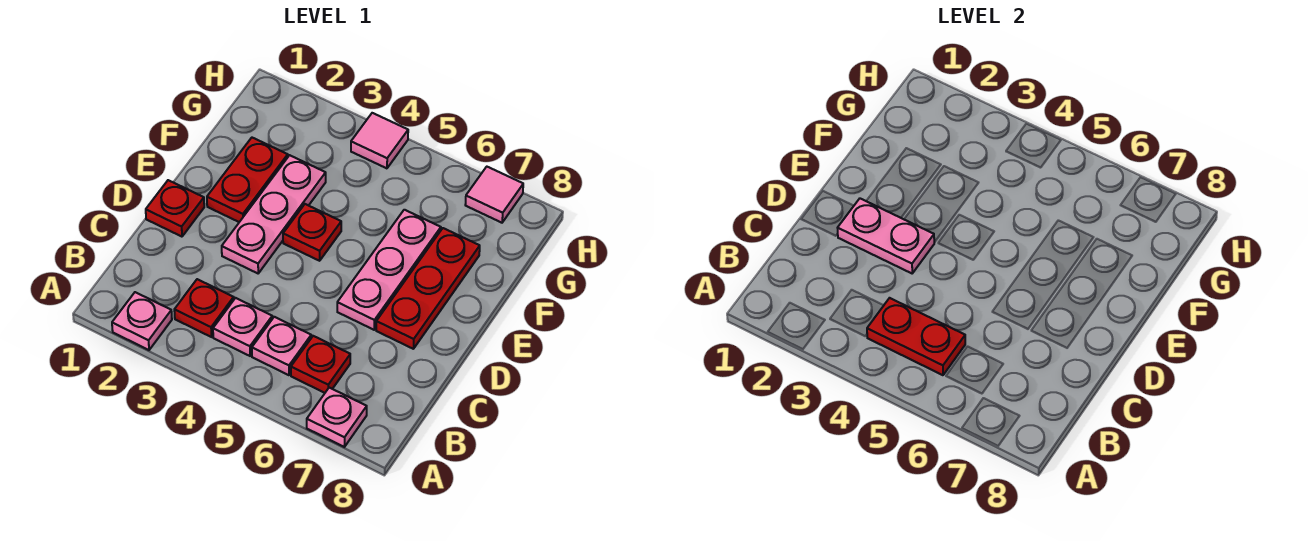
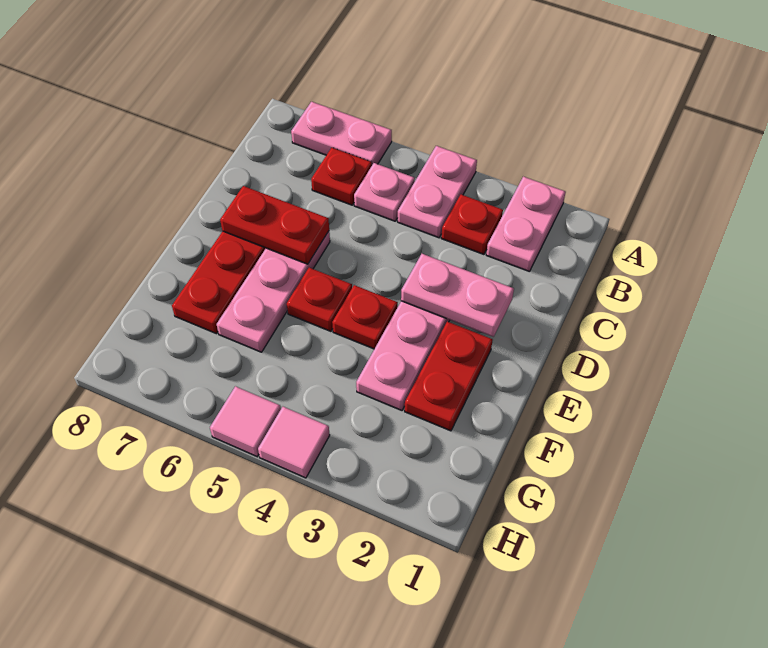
pink 1x1 plate [112,292,172,350] -> pink 1x2 plate [486,177,566,272]
pink 1x1 plate [307,388,367,447] -> pink 1x2 plate [291,102,392,165]
pink 1x1 plate [213,298,272,356] -> pink 1x2 plate [398,146,477,238]
red 1x2 plate [867,298,965,375] -> red 1x2 plate moved to [220,186,329,264]
red 1x1 plate [146,180,204,237] -> red 1x1 plate moved to [287,268,352,331]
pink 1x1 tile [465,167,523,223] -> pink 1x1 tile moved to [210,386,281,457]

